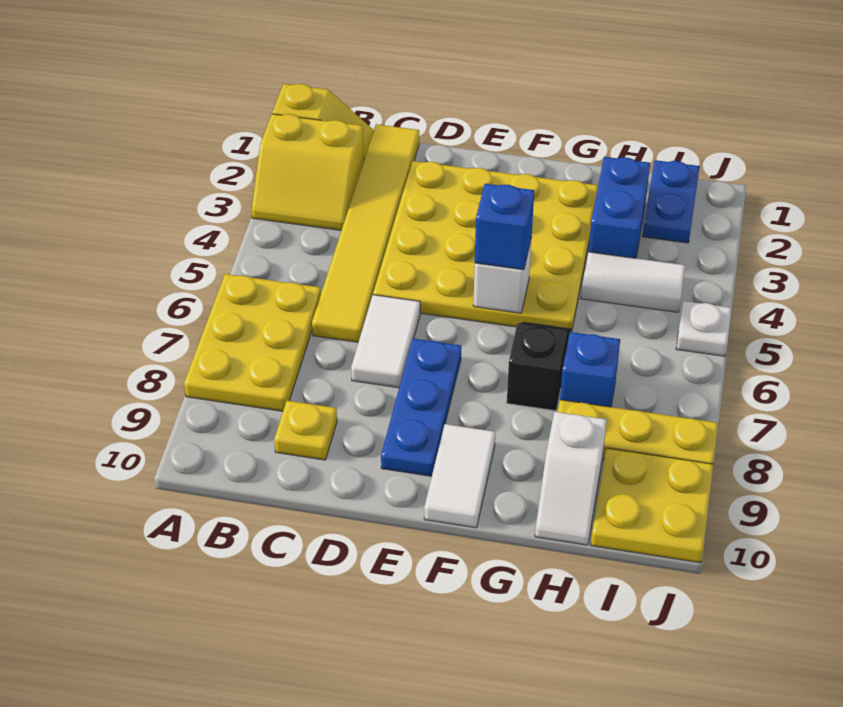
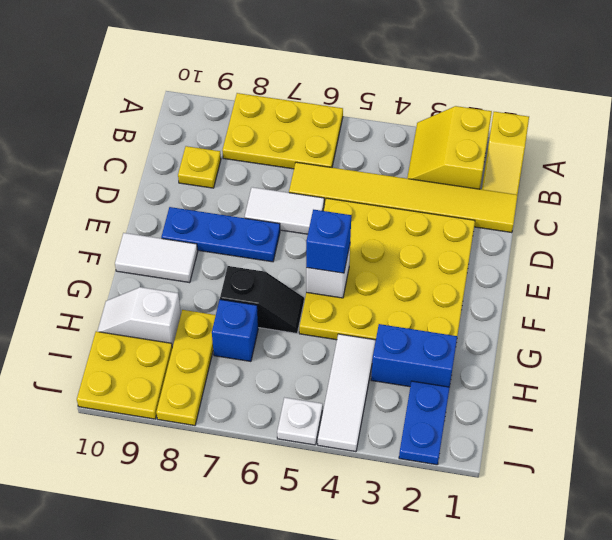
white 1x2 tile [581,252,686,312] -> white 1x3 tile [318,334,376,452]
blue 1x2 plate [642,160,700,243] -> blue 1x2 plate turned to [399,381,450,465]

